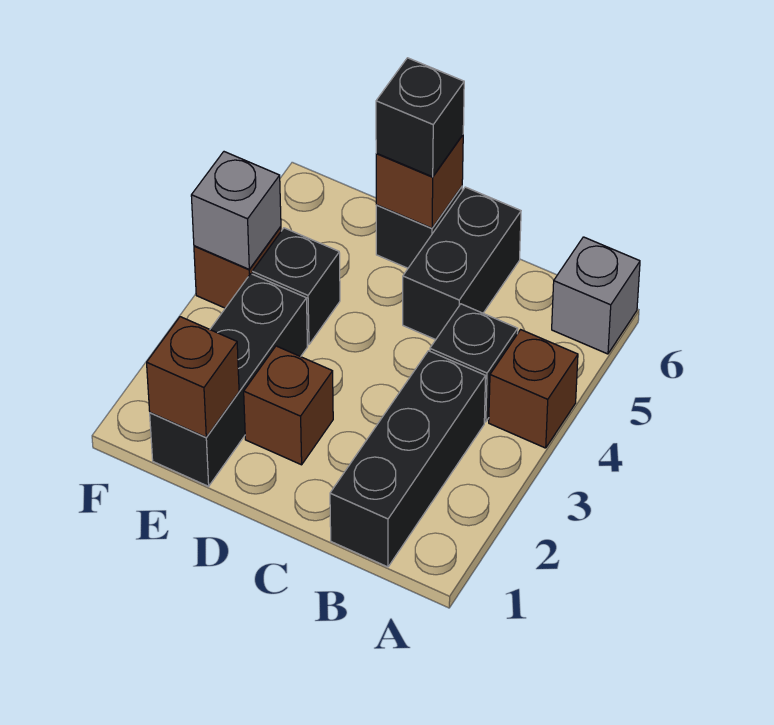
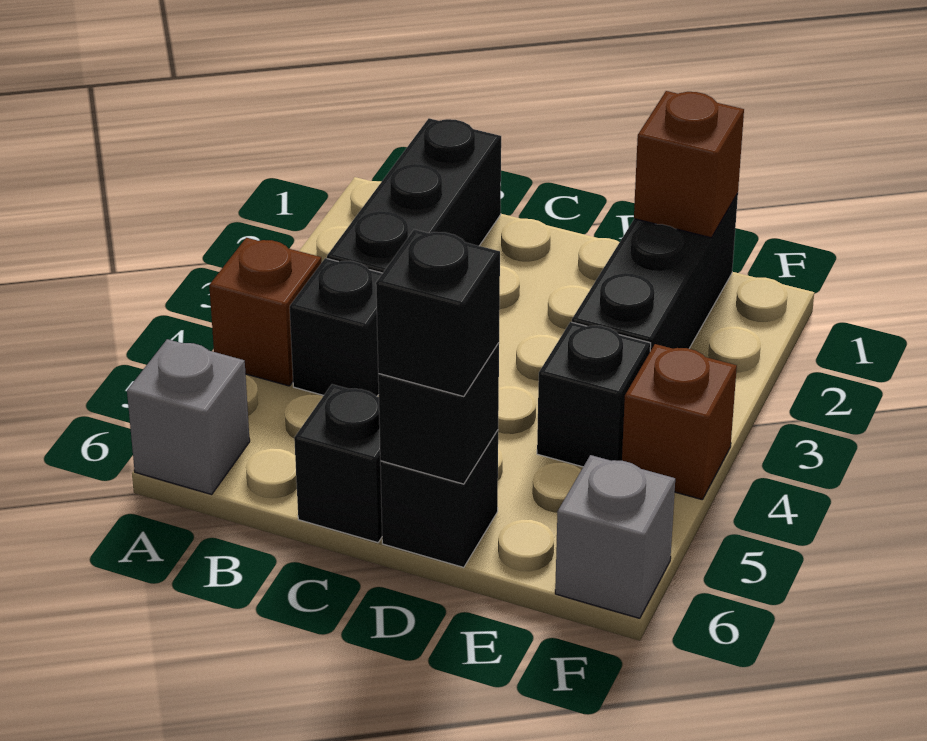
black 1x2 brick [403,187,521,340] -> black 1x1 brick [294,384,382,543]
brown 1x1 brick [244,346,333,465] -> none
brown 1x1 brick [376,135,463,228] -> black 1x1 brick [378,343,499,484]
grey 1x1 brick [191,152,281,269] -> grey 1x1 brick moved to [555,455,675,618]

